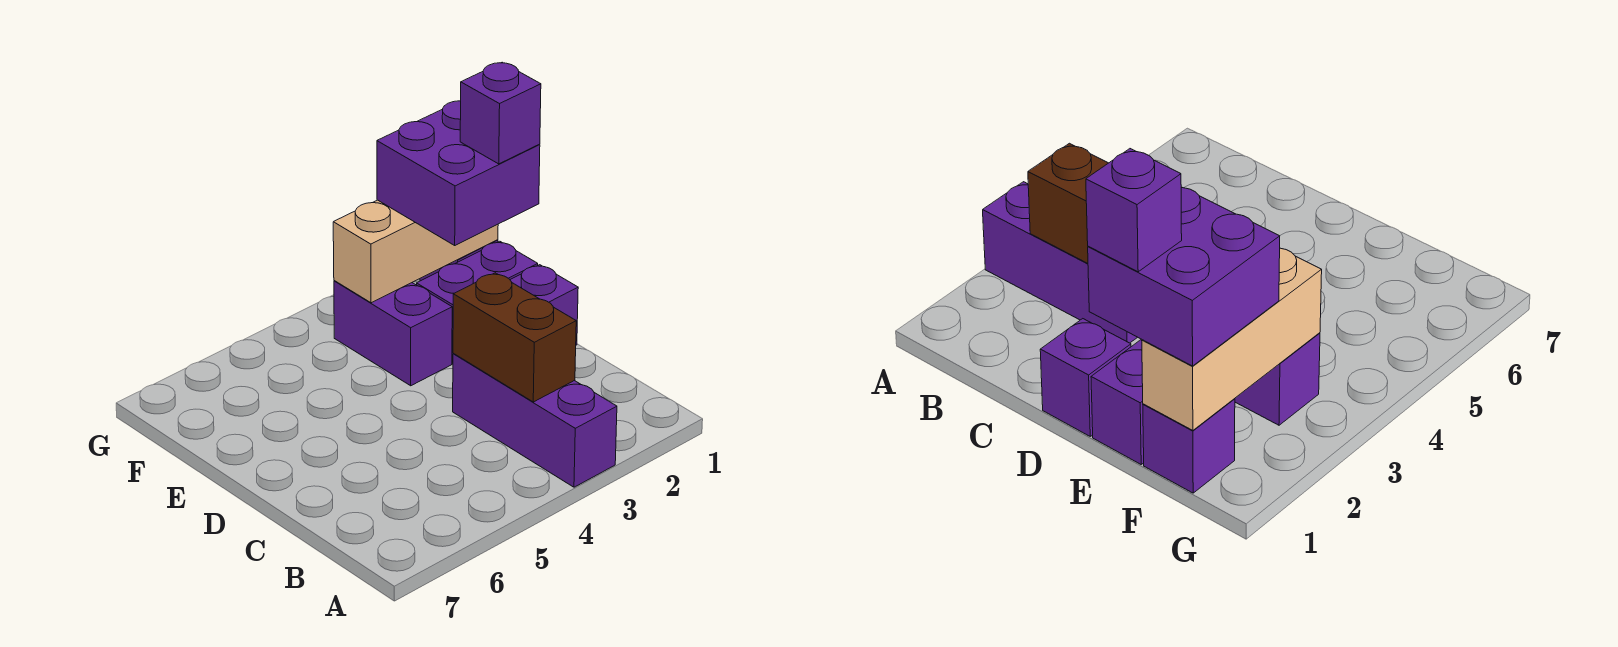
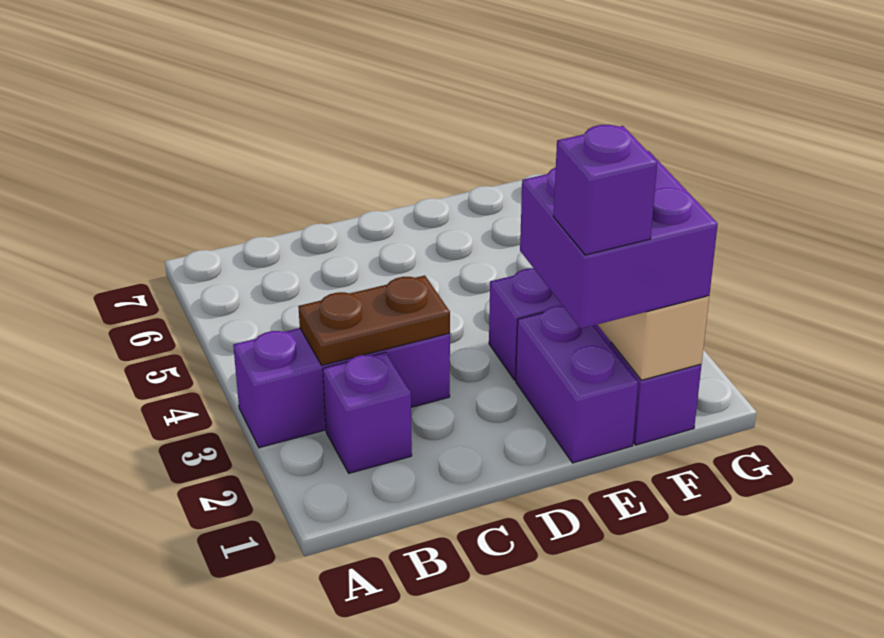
brown 1x2 brick [453,273,576,402] -> brown 1x2 plate [298,275,450,365]
purple 1x1 brick [510,265,578,345] -> purple 1x1 brick moved to [323,352,412,473]

